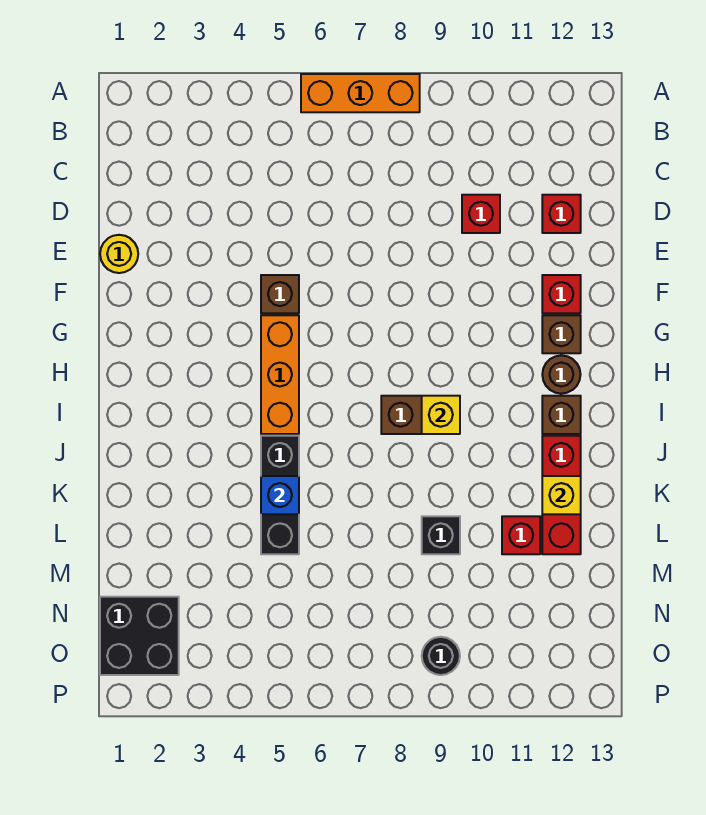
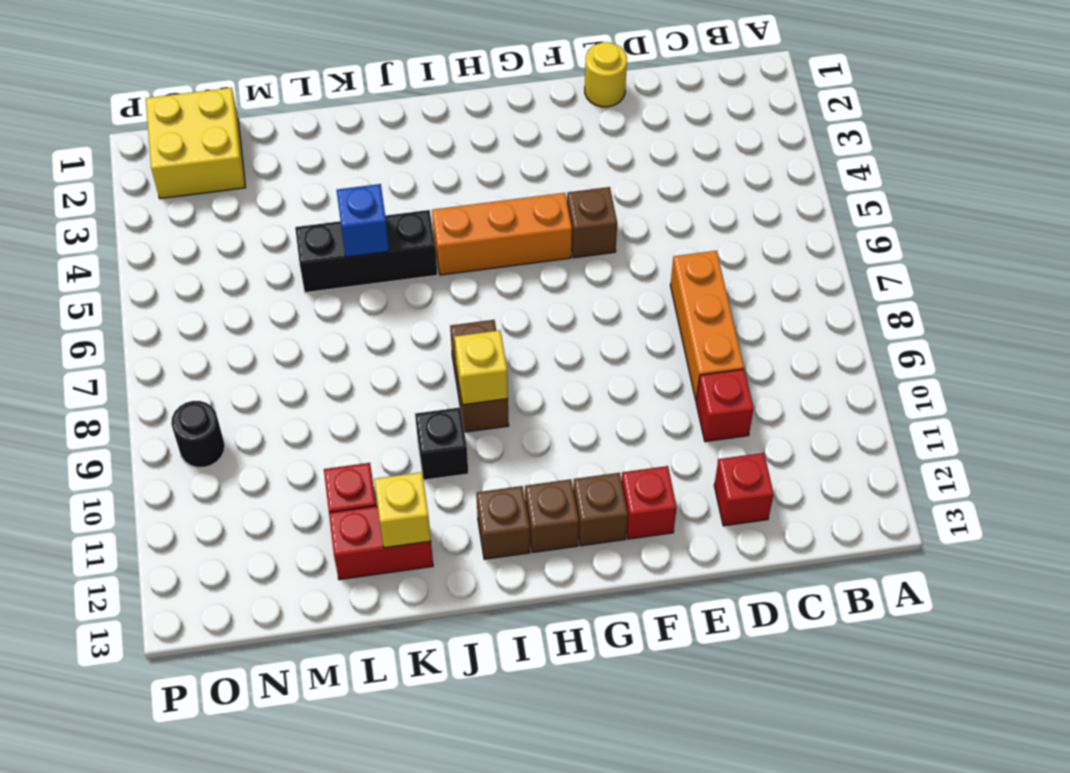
orange 1x3 brick [301,74,420,112] -> orange 1x3 brick moved to [670,251,744,400]
brown 1x1 round brick [542,355,581,394] -> brown 1x1 brick [525,479,579,553]
red 1x3 brick [542,436,581,554] -> red 1x2 brick [329,506,433,580]
black 1x1 brick [422,516,460,554] -> black 1x1 brick moved to [415,407,468,480]
black 2x2 brick [100,597,179,675] -> yellow 2x2 brick [146,88,245,199]

